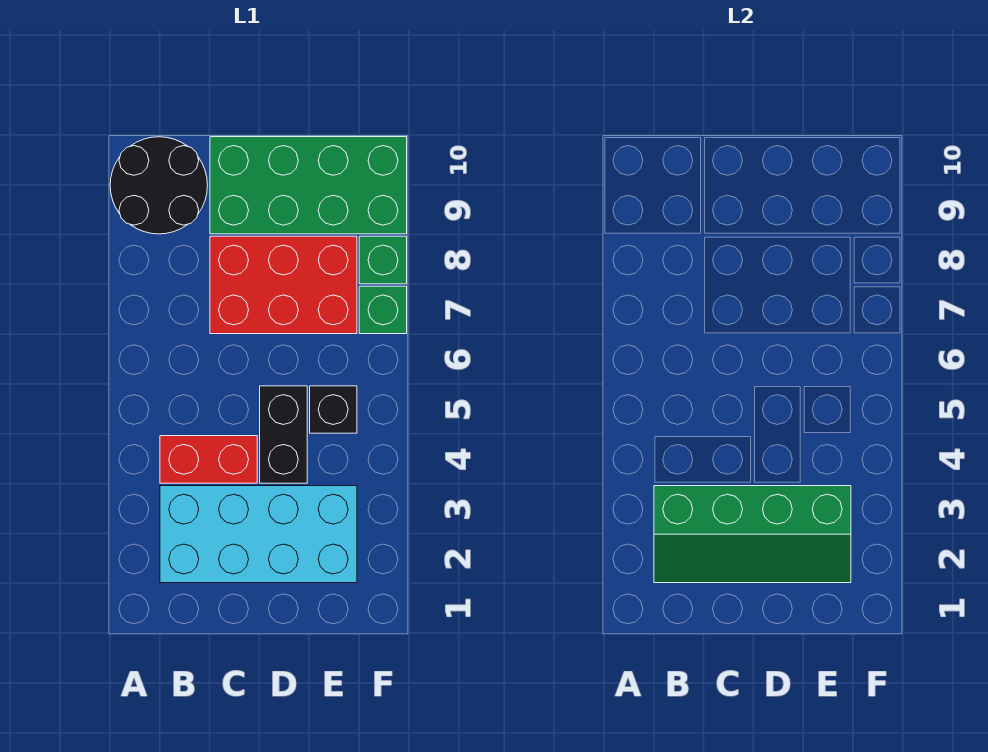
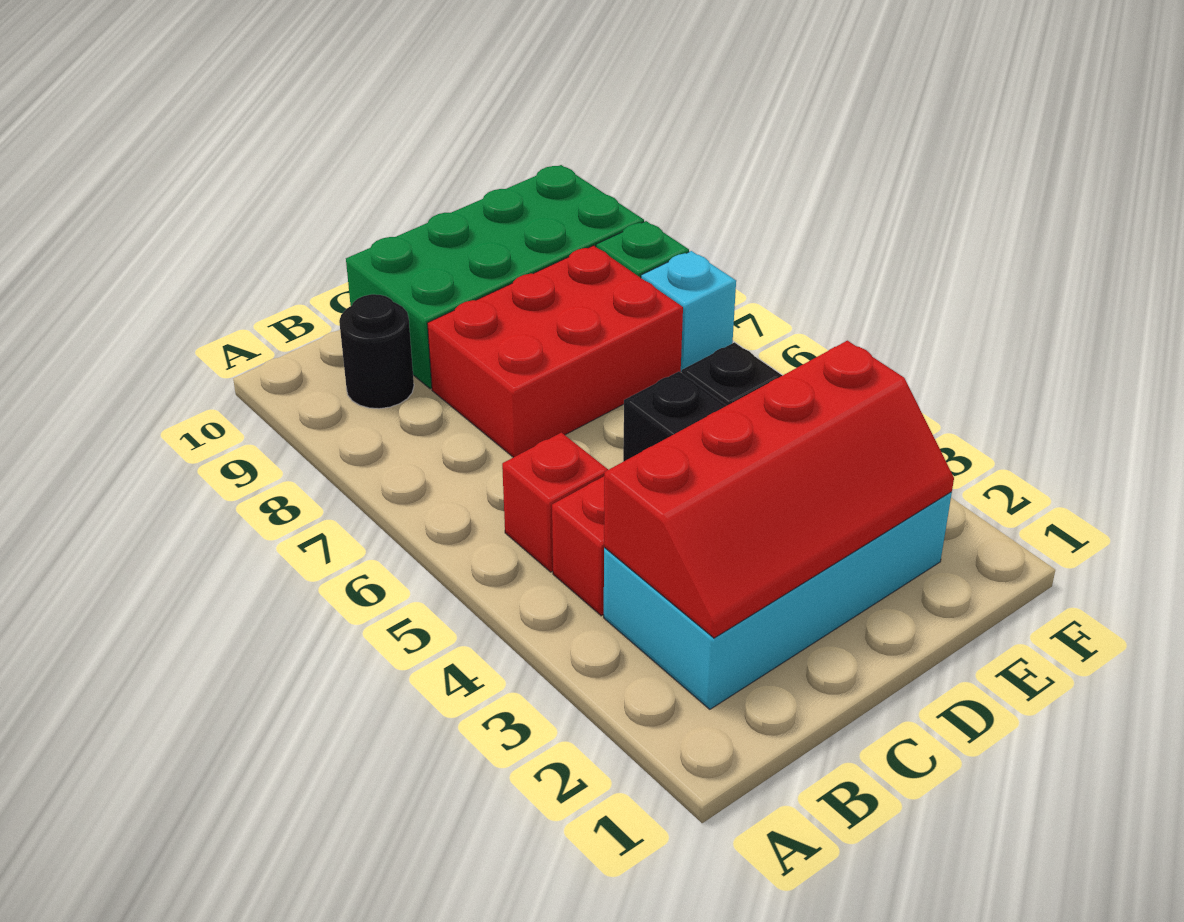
black 2x2 round brick [110,137,208,234] -> black 1x1 round brick [339,294,414,409]
green 2x4 slope [654,486,851,583] -> red 2x4 slope [604,341,954,638]
none -> red 1x1 brick [502,433,608,572]
green 1x1 brick [359,286,407,334] -> cyan 1x1 brick [641,251,736,372]

